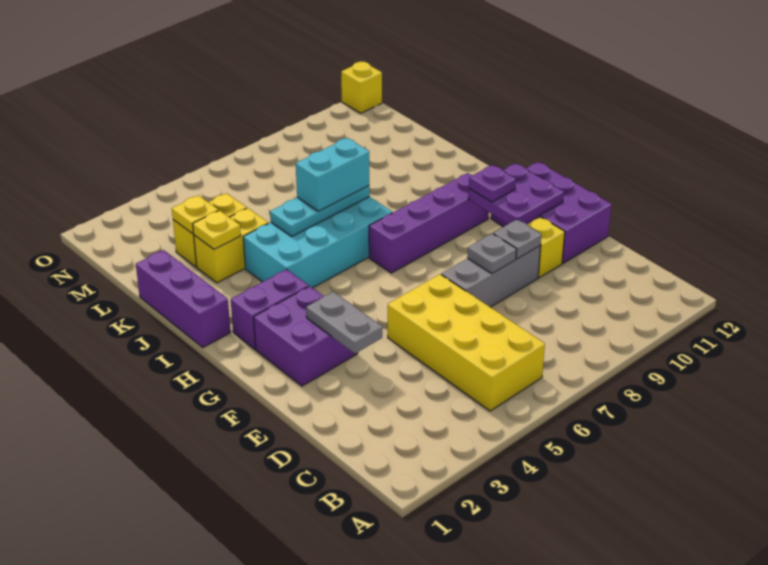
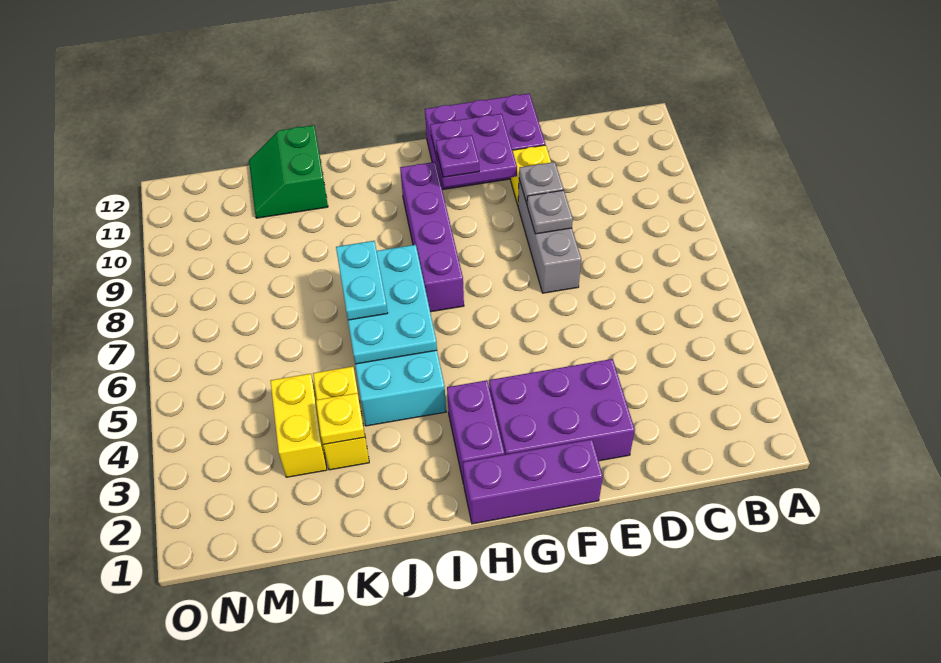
yellow 2x4 brick [388,274,545,411] -> none
grey 1x2 plate [306,292,382,353] -> none
purple 2x2 brick [254,286,358,386] -> purple 2x3 brick [489,359,635,461]
purple 1x3 brick [136,250,231,347] -> purple 1x3 brick moved to [463,439,603,524]
cyan 1x3 plate [270,186,370,236] -> cyan 2x3 plate [348,245,437,364]
cyan 1x2 brick [296,138,369,211] -> cyan 1x2 plate [336,241,388,320]
none -> green 2x2 slope [249,125,328,218]
yellow 1x1 plate [172,195,219,234] -> none
yellow 1x1 brick [341,62,382,113] -> none

